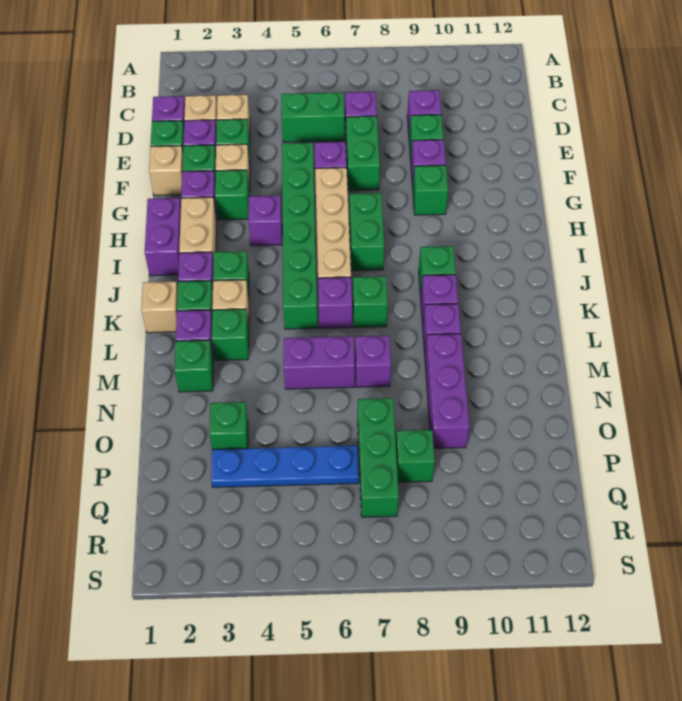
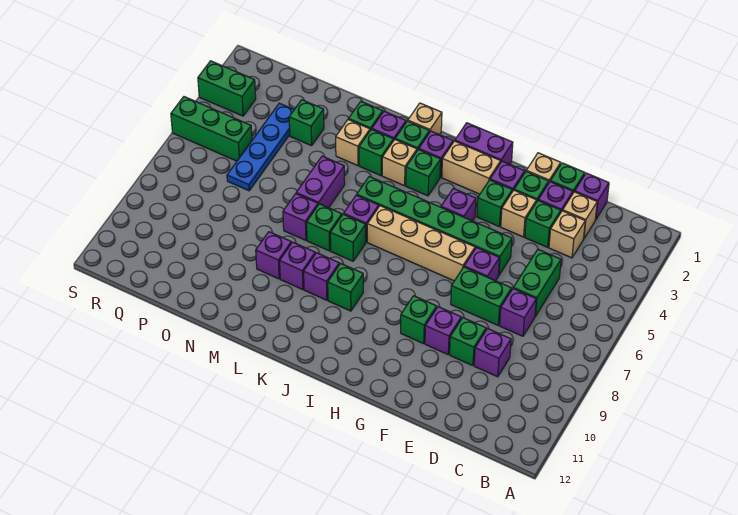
green 1x2 brick [349,193,384,271] -> green 1x2 brick moved to [198,61,256,116]
none -> tan 1x1 brick [336,120,370,166]
purple 1x3 brick [425,334,469,448] -> purple 1x1 brick [256,232,291,279]
green 1x3 brick [358,398,399,517] -> green 1x3 brick moved to [171,97,252,161]
green 1x1 brick [396,430,435,482] -> green 1x1 brick moved to [307,204,342,251]

